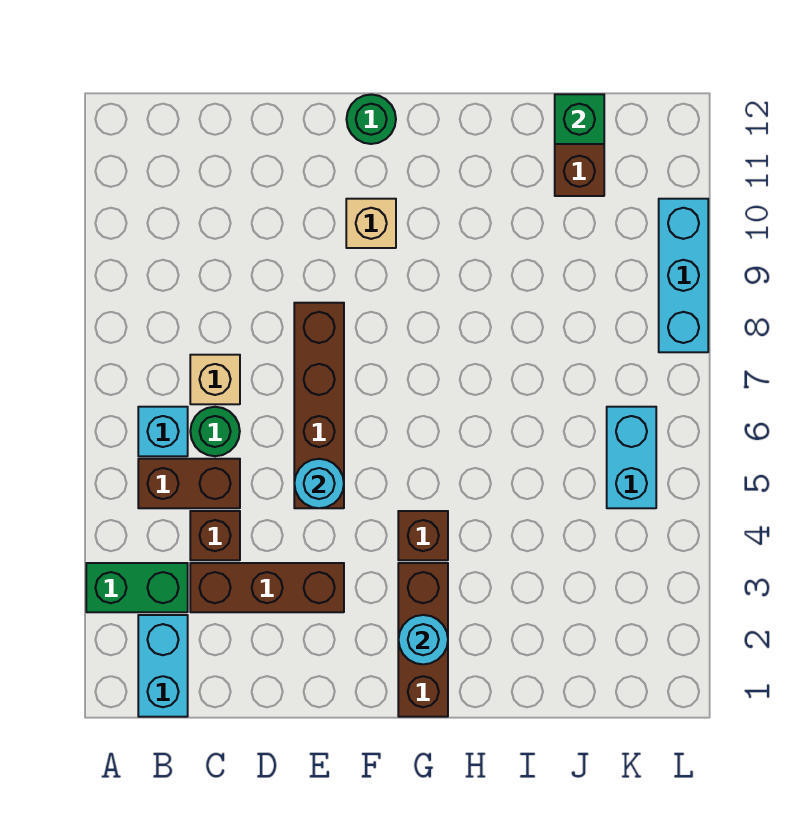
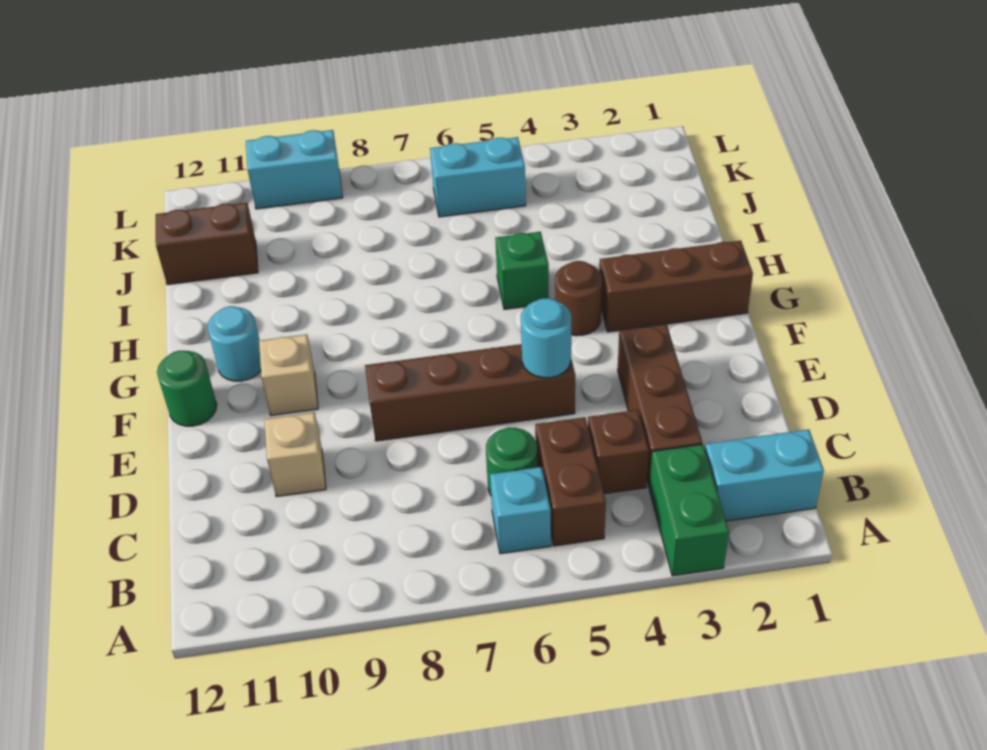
tan 1x1 brick [190,355,240,404] -> tan 1x1 brick moved to [264,412,326,497]
cyan 1x1 round brick [399,615,448,664] -> cyan 1x1 round brick moved to [207,306,261,381]
brown 1x1 brick [398,511,448,560] -> brown 1x1 round brick [555,261,602,336]
green 1x1 brick [555,94,604,144] -> green 1x1 brick moved to [495,232,549,309]
cyan 1x3 brick [659,199,708,352] -> cyan 1x2 brick [246,130,343,209]

